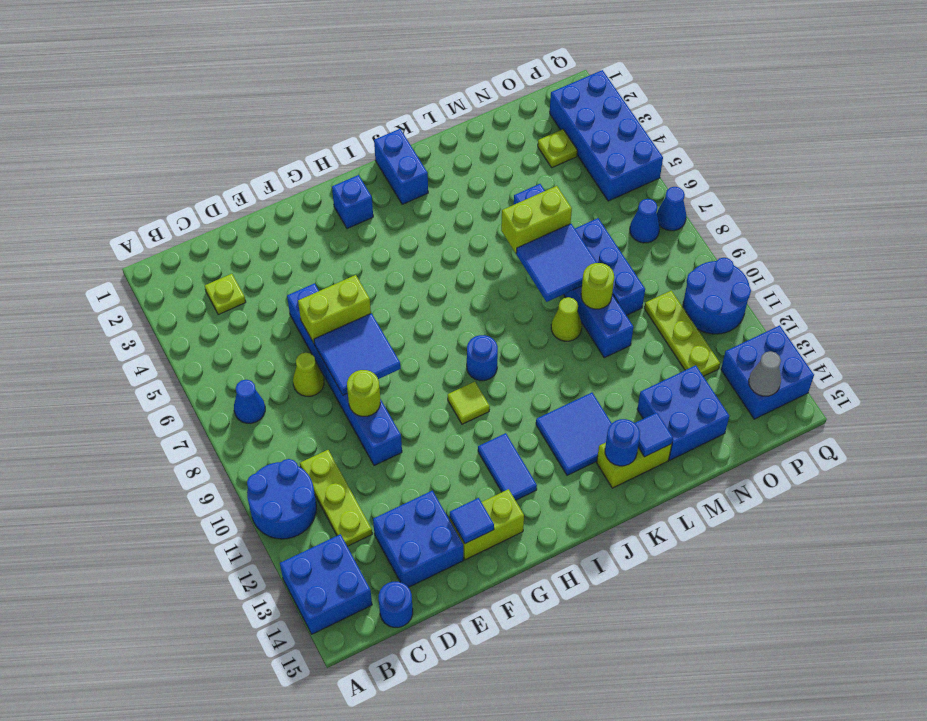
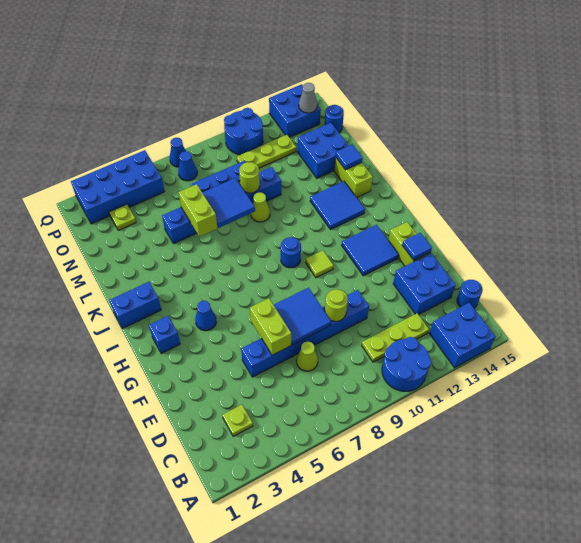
blue 1x1 cone [234,380,265,423] -> blue 1x1 cone moved to [195,301,216,331]
blue 1x2 tile [478,433,537,500] -> blue 2x2 tile [342,225,399,276]
blue 1x1 round brick [605,419,640,466] -> blue 1x1 round brick moved to [325,105,344,132]

